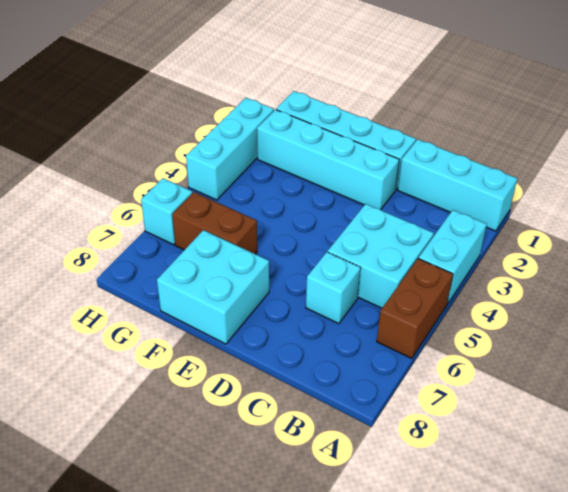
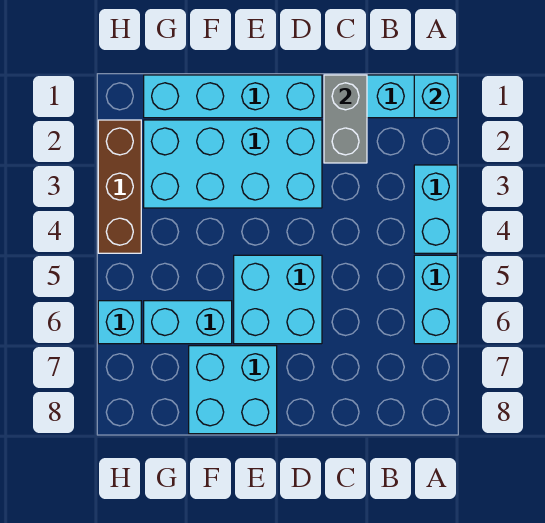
brown 1x2 brick [377,259,453,358] -> cyan 1x2 brick [414,255,457,344]
cyan 2x2 brick [328,204,434,308] -> cyan 2x2 brick moved to [234,255,322,344]
none -> grey 1x2 brick [324,75,367,163]
cyan 1x1 brick [306,252,361,324] -> cyan 1x1 brick moved to [414,75,457,118]
cyan 1x4 brick [257,109,399,210] -> cyan 2x4 brick [144,120,322,208]
brown 1x2 brick [172,192,257,254] -> cyan 1x2 brick [144,301,232,344]
cyan 1x3 brick [186,98,274,200] -> brown 1x3 brick [98,120,141,253]

